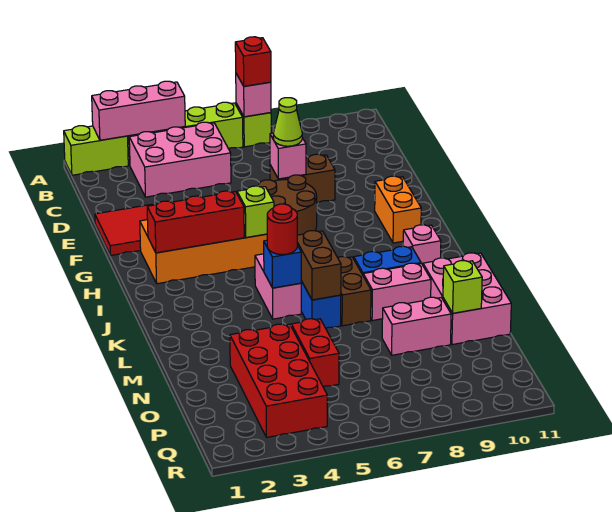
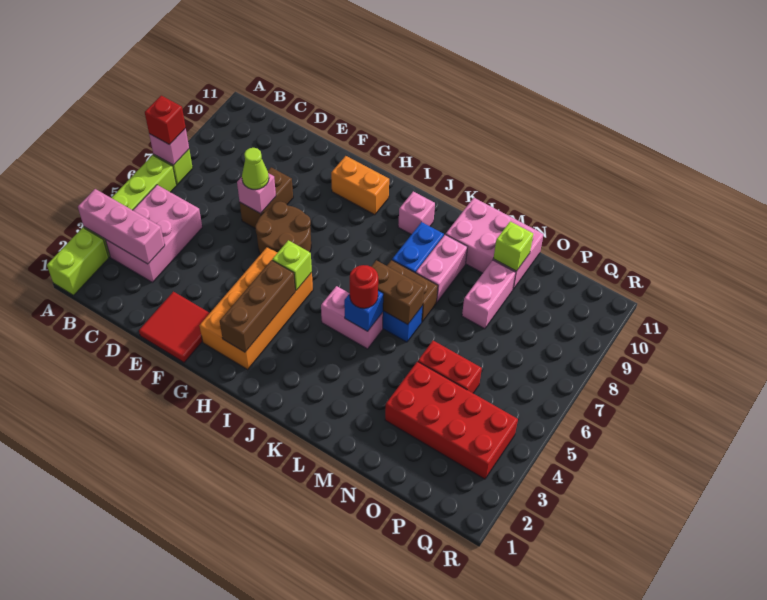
pink 1x3 brick [92,81,185,140] -> pink 1x3 brick turned to [78,189,165,264]
red 1x3 brick [147,191,244,253] -> brown 1x3 brick [220,260,295,352]

